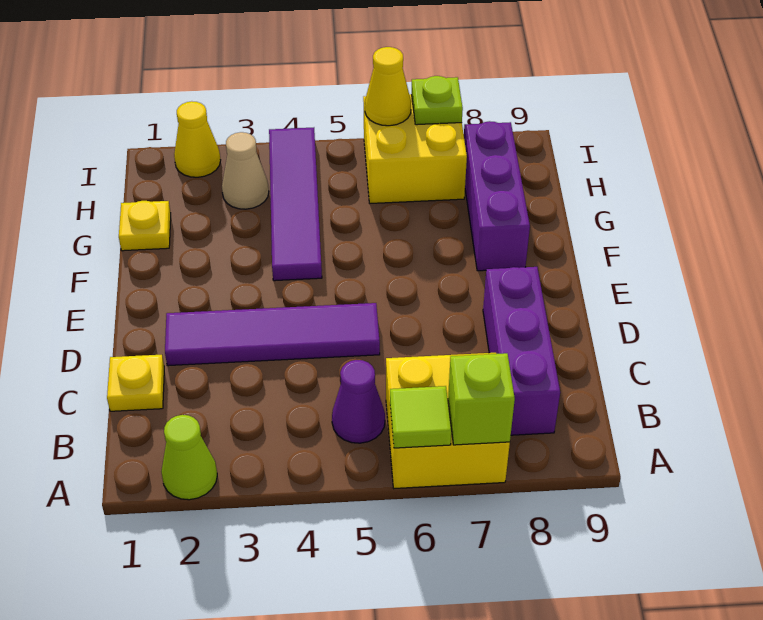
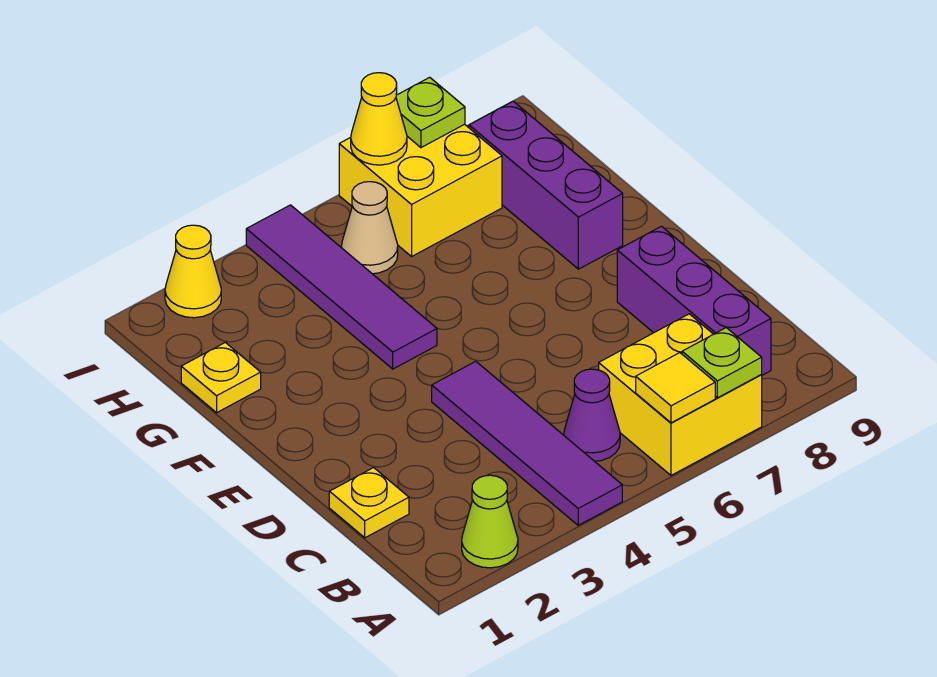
lime 1x1 tile [390,386,451,448] -> yellow 1x1 tile [636,353,715,423]
lime 1x1 brick [448,353,515,445] -> lime 1x1 plate [682,328,762,398]
purple 1x4 tile [165,303,380,366] -> purple 1x4 tile turned to [432,361,622,525]
tan 1x1 cone [222,132,269,209] -> tan 1x1 cone moved to [341,182,398,274]

